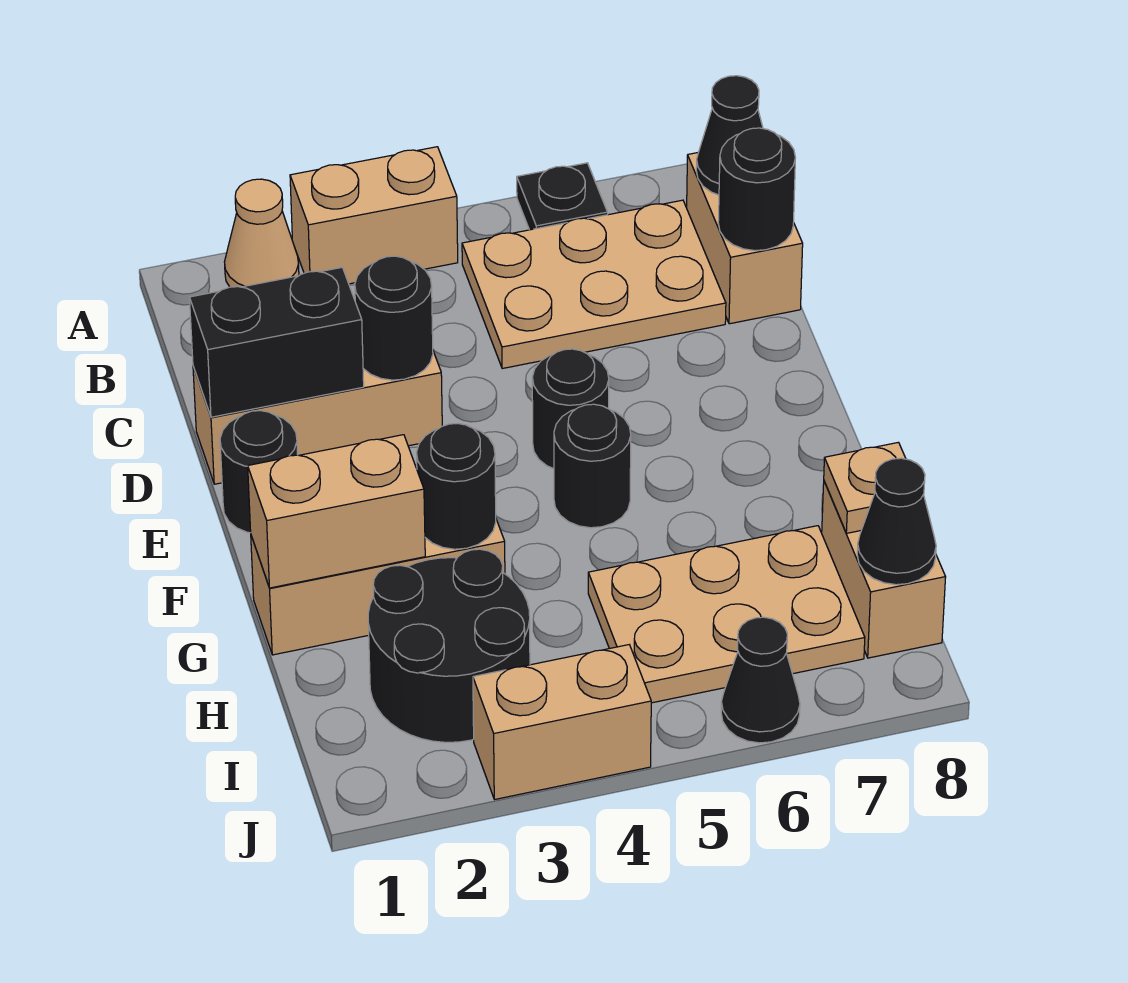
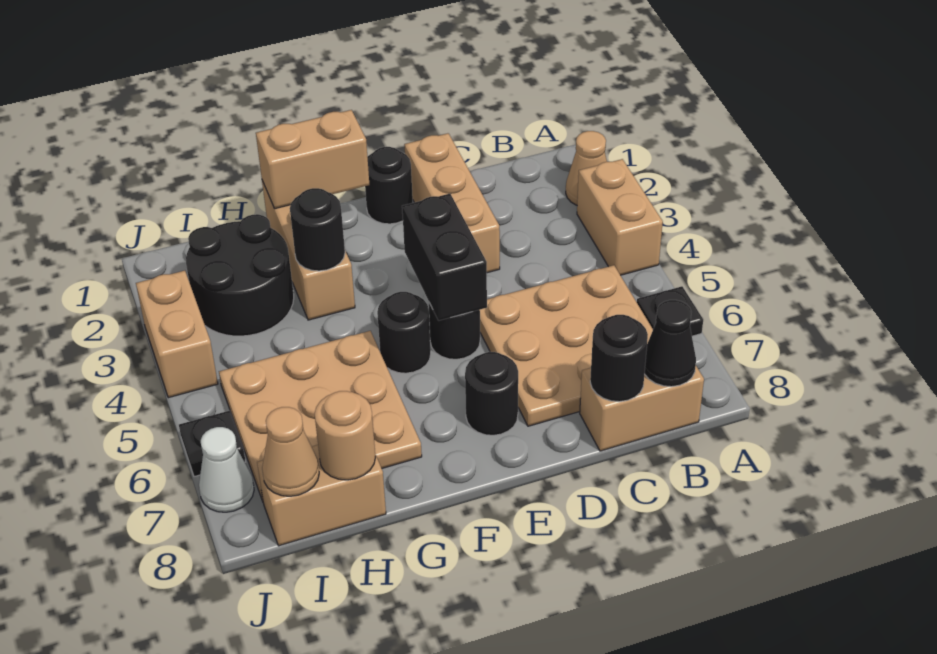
tan 2x3 plate [462,200,726,369] -> tan 3x3 plate [480,265,653,426]
black 1x2 brick [190,268,364,417] -> black 1x2 brick moved to [402,194,487,321]
black 1x1 round brick [355,256,433,380] -> black 1x1 round brick moved to [465,352,518,435]
tan 1x2 brick [248,435,425,588] -> tan 1x2 brick turned to [256,110,369,209]
tan 2x3 plate [588,526,865,703] -> tan 3x3 plate [219,331,422,501]
tan 1x1 plate [824,442,906,533] -> tan 1x1 round brick [315,391,375,480]
black 1x1 cone [857,458,936,585] -> tan 1x1 cone [262,407,319,496]
black 1x1 cone [721,617,800,743] -> black 1x1 plate [179,411,246,477]
none -> white 1x1 cone [199,427,254,512]

